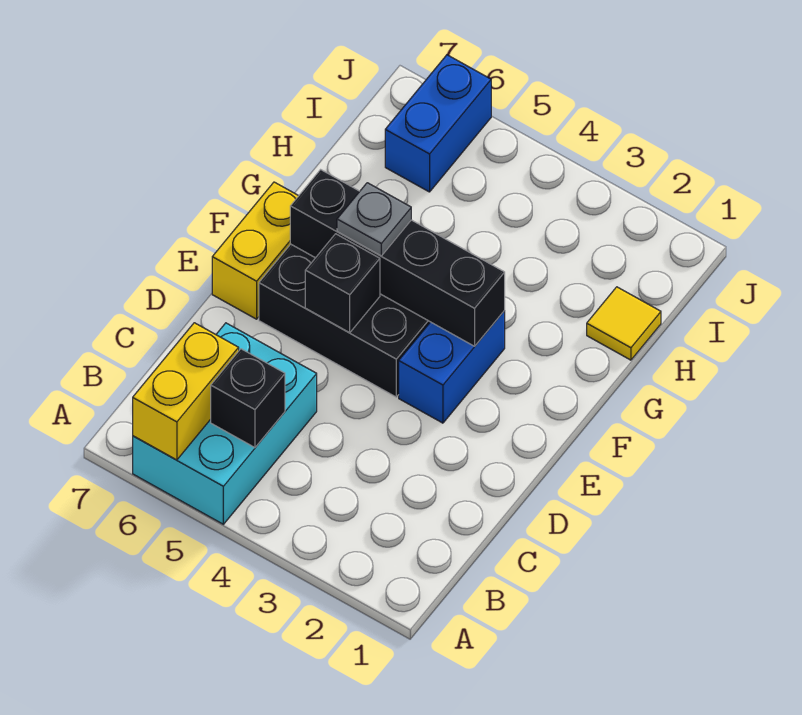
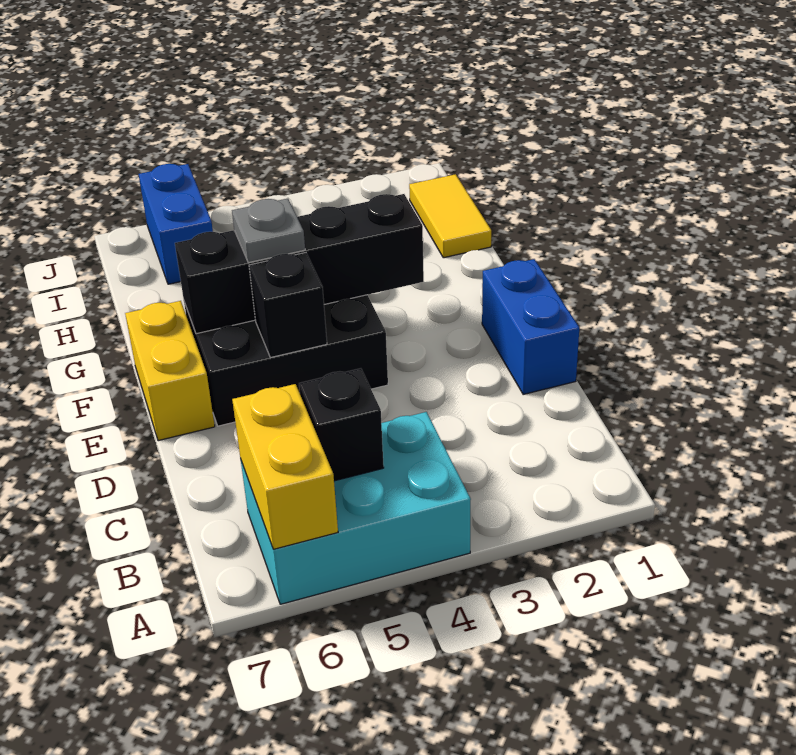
cyan 2x3 brick [133,323,317,524] -> cyan 2x3 brick turned to [241,412,471,604]
blue 1x2 brick [399,311,505,423] -> blue 1x2 brick moved to [482,259,579,394]
yellow 1x1 tile [587,287,661,360] -> yellow 1x2 tile [409,174,491,258]

